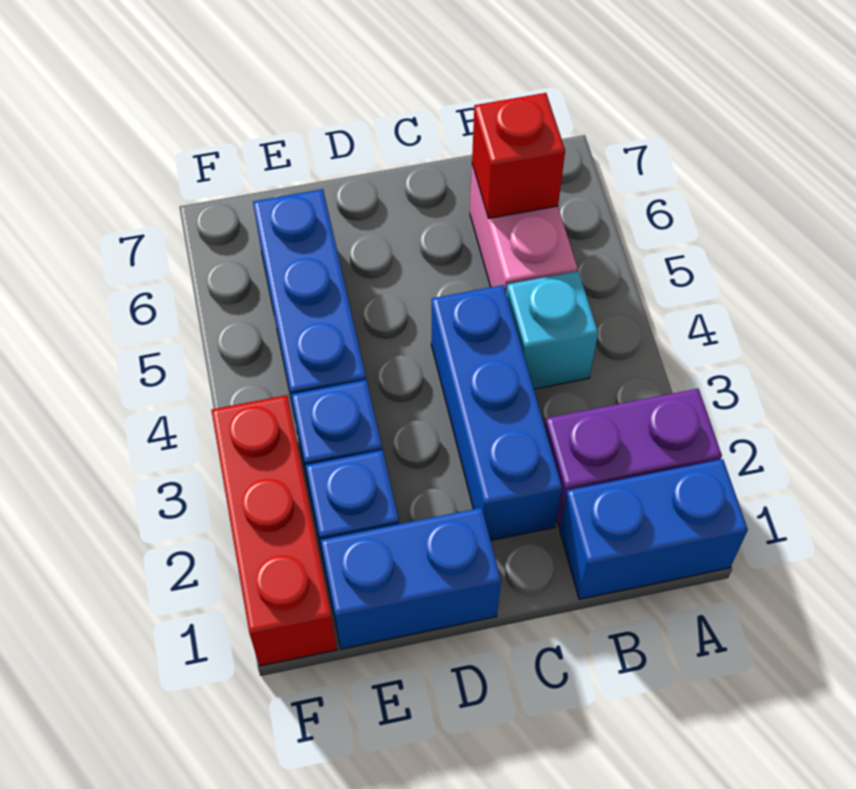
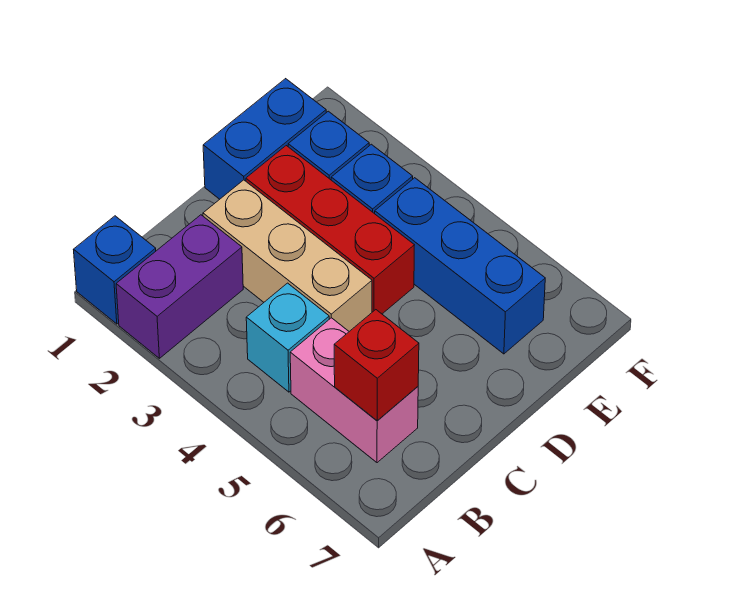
blue 1x2 brick [560,459,748,599] -> blue 1x1 brick [74,216,156,324]
blue 1x3 brick [431,285,562,540] -> tan 1x3 brick [203,180,372,331]
red 1x3 brick [211,395,337,666] -> red 1x3 brick moved to [246,146,414,314]

